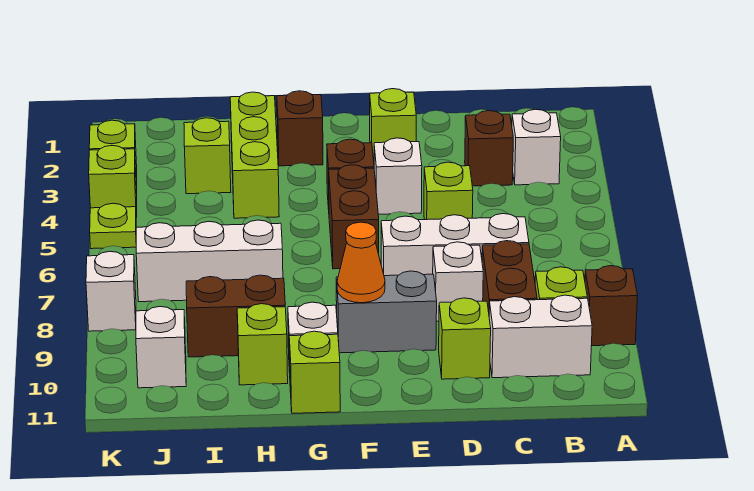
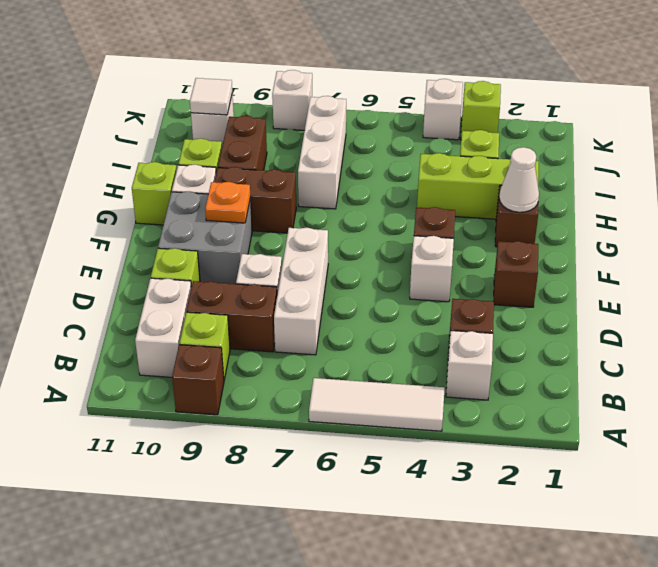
none -> white 1x3 tile [309,378,445,431]
lime 1x1 brick [424,162,473,220] -> none
lime 1x1 brick [370,89,416,161] -> brown 1x1 brick [494,241,538,307]
grey 1x2 brick [336,271,437,353] -> grey 2x2 brick [158,191,252,284]
brown 1x2 brick [329,165,379,269] -> brown 1x2 brick moved to [215,167,296,233]
orange 1x1 cone [337,222,385,303] -> orange 1x1 plate [205,182,250,223]
none -> white 1x1 cone [499,147,539,212]
none -> white 1x1 tile [190,78,232,115]
lime 1x1 brick [89,146,137,217] -> white 1x1 brick [423,79,463,140]
lime 1x1 plate [90,203,136,249] -> none

